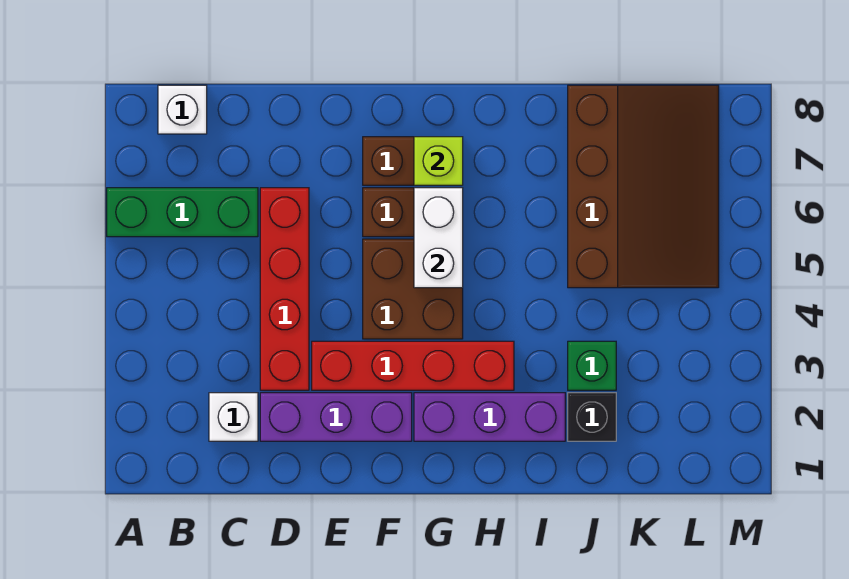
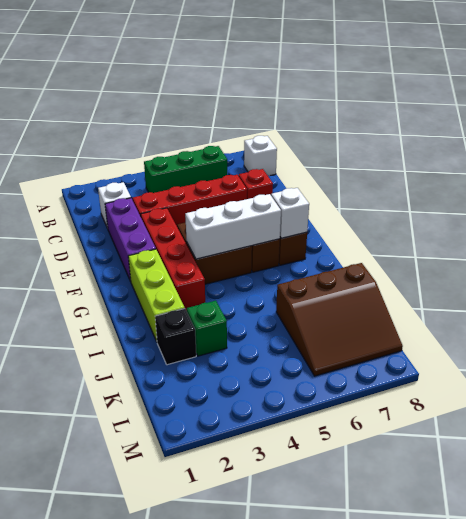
green 1x3 brick [107,188,258,237] -> green 1x3 brick turned to [144,146,227,193]
none -> red 1x1 brick [238,169,273,199]
purple 1x3 brick [414,393,565,441] -> lime 1x3 brick [128,249,185,341]
white 1x2 brick [414,188,463,288] -> white 1x3 brick [185,194,281,259]
lime 1x1 brick [414,137,463,185] -> white 1x1 brick [271,188,309,238]
brown 3x4 slope [568,85,719,288] -> brown 3x3 slope [276,263,403,376]

